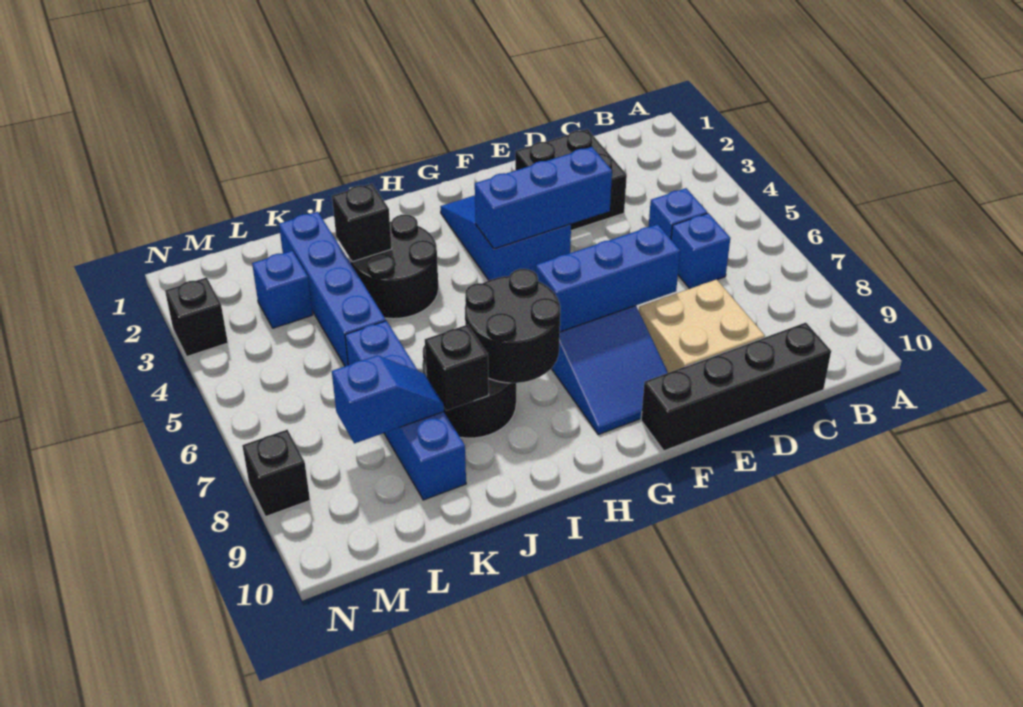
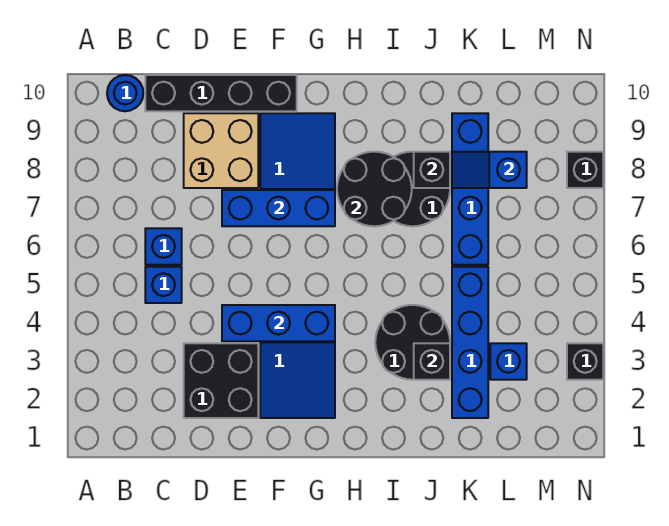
none -> blue 1x1 round brick [107,75,143,111]

